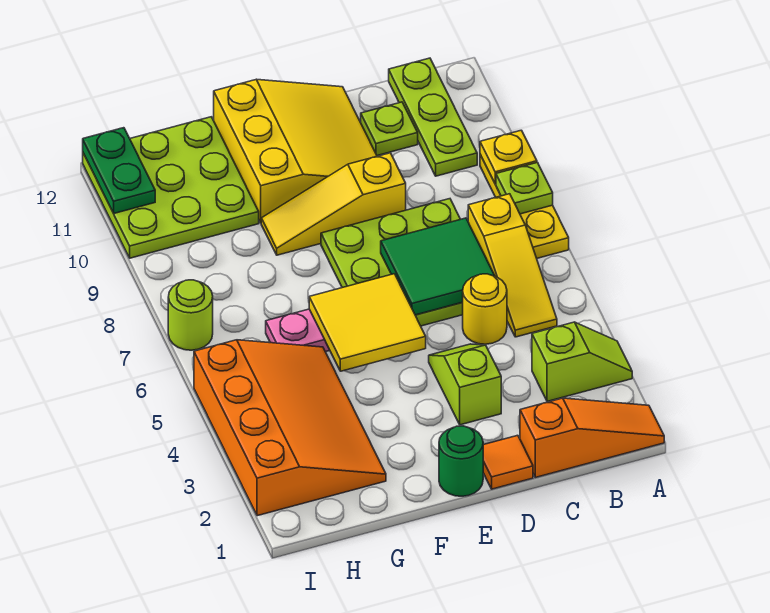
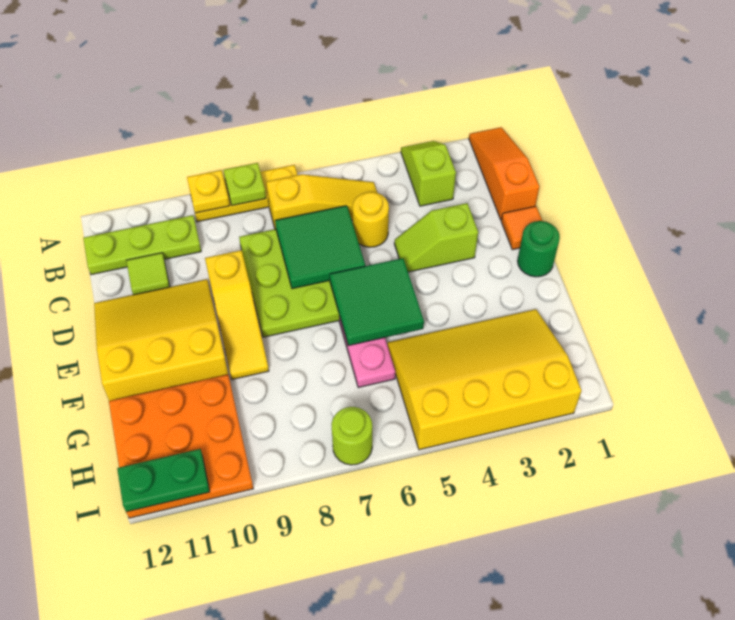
lime 1x1 plate [361,102,418,156] -> lime 1x1 tile [126,253,170,295]
yellow 2x2 tile [309,274,426,371] -> green 2x2 tile [330,258,424,346]
orange 3x4 slope [194,340,386,516] -> yellow 3x4 slope [387,309,581,450]
lime 3x3 plate [83,117,259,258] -> orange 3x3 plate [109,375,253,518]

